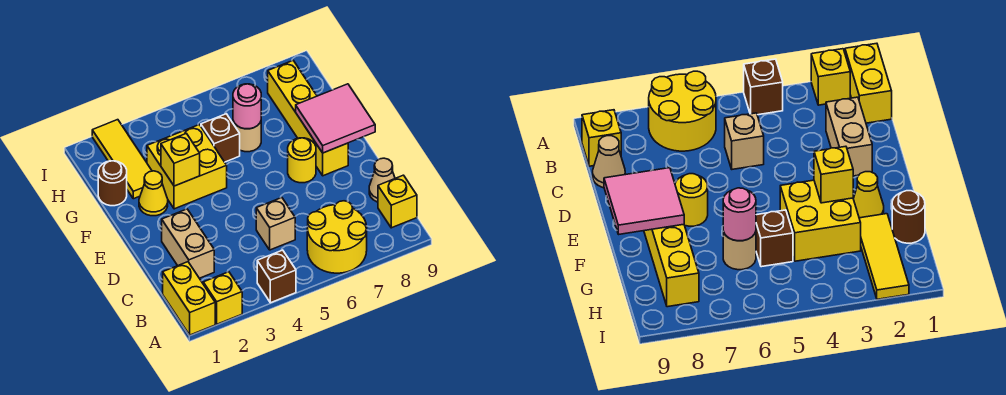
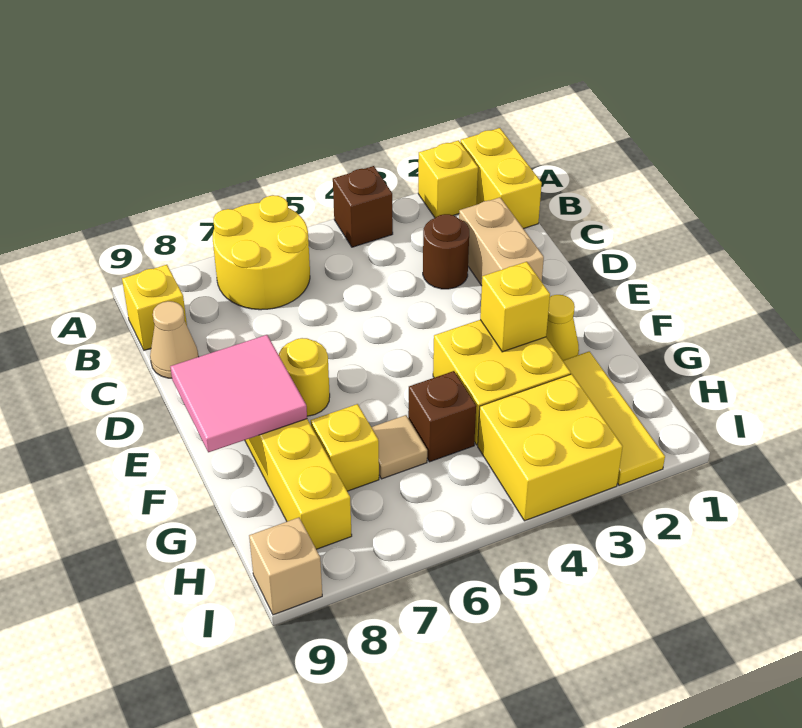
tan 1x1 brick [256,198,295,250] -> tan 1x1 brick moved to [249,518,322,615]
brown 1x1 round brick [98,161,127,206] -> brown 1x1 round brick moved to [423,214,469,289]
tan 1x1 round brick [233,121,261,152] -> tan 1x1 tile [371,415,427,479]
pink 1x1 round brick [233,84,261,129] -> none
none -> yellow 1x1 brick [311,404,379,491]
none -> yellow 2x2 brick [478,374,623,521]

